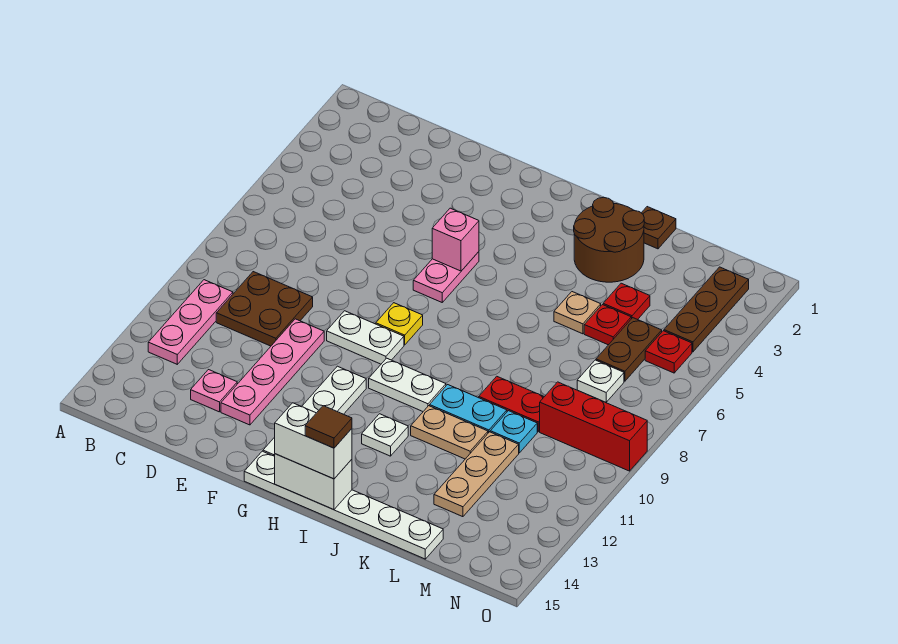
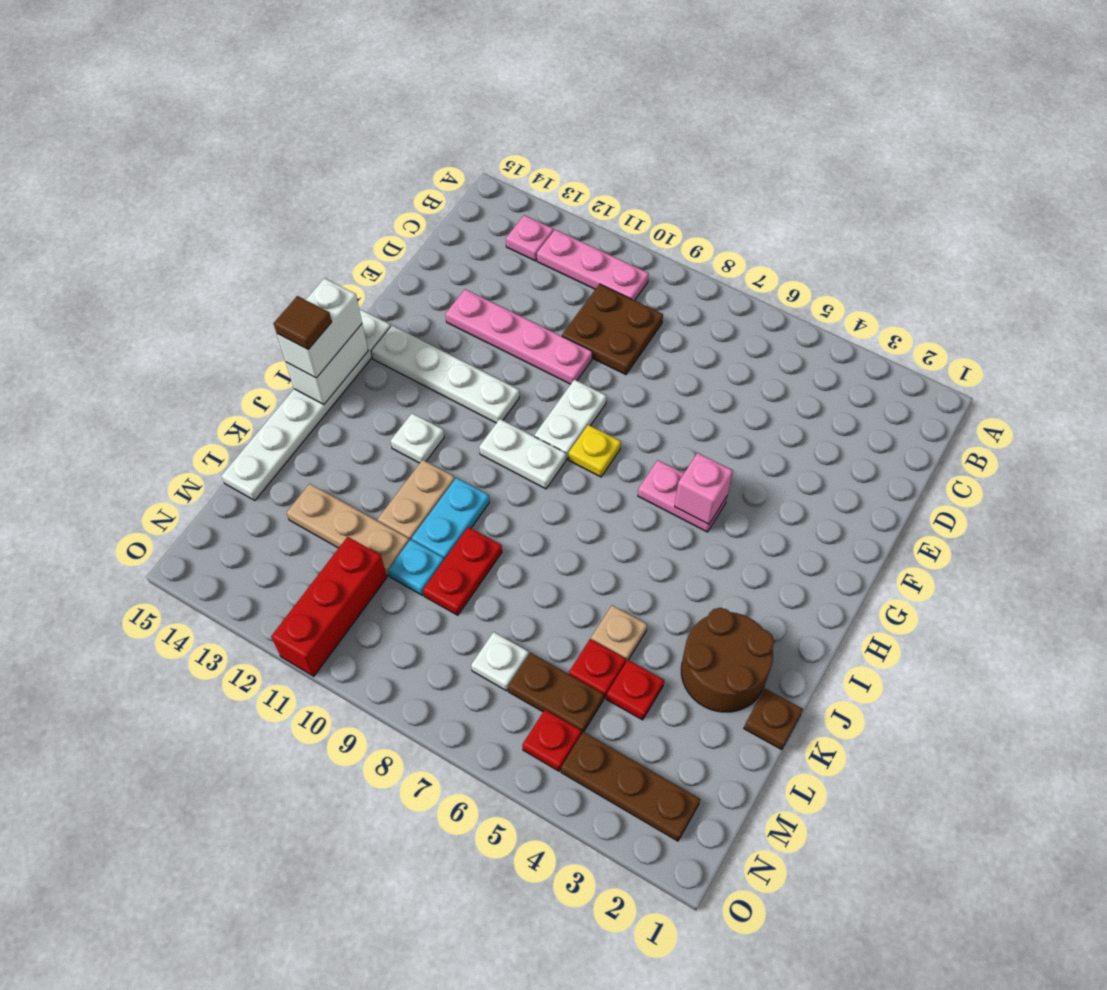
pink 1x1 plate [191,370,237,412] -> pink 1x1 plate moved to [506,215,554,261]
white 1x2 plate [369,358,446,411] -> white 1x2 plate turned to [479,419,566,489]
red 1x3 brick [540,382,647,471] -> red 1x3 brick moved to [271,537,387,676]

